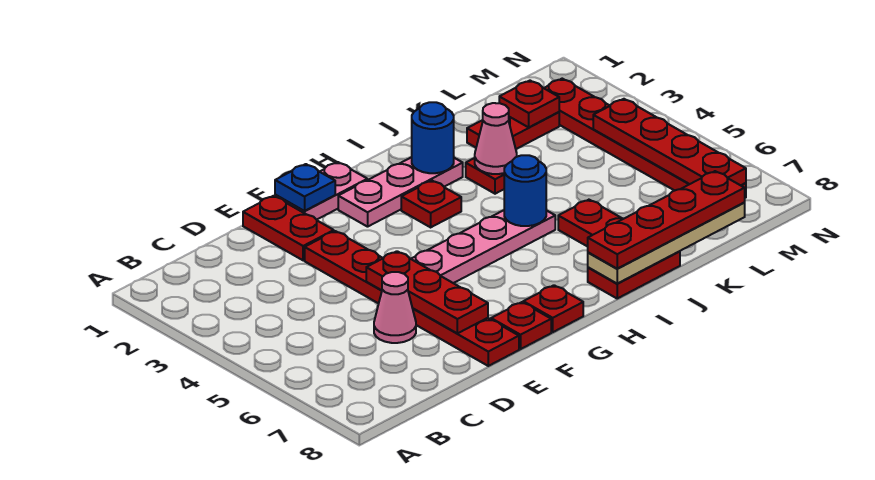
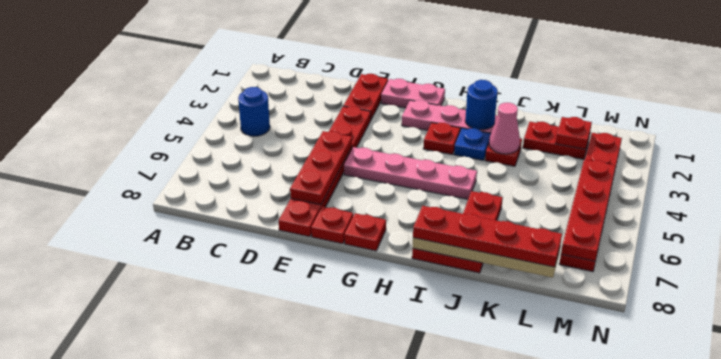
pink 1x1 cone [374,272,416,343] -> none
blue 1x1 plate [275,164,335,211] -> blue 1x1 plate moved to [454,128,491,160]
blue 1x1 round brick [504,155,546,226] -> blue 1x1 round brick moved to [238,87,270,136]

